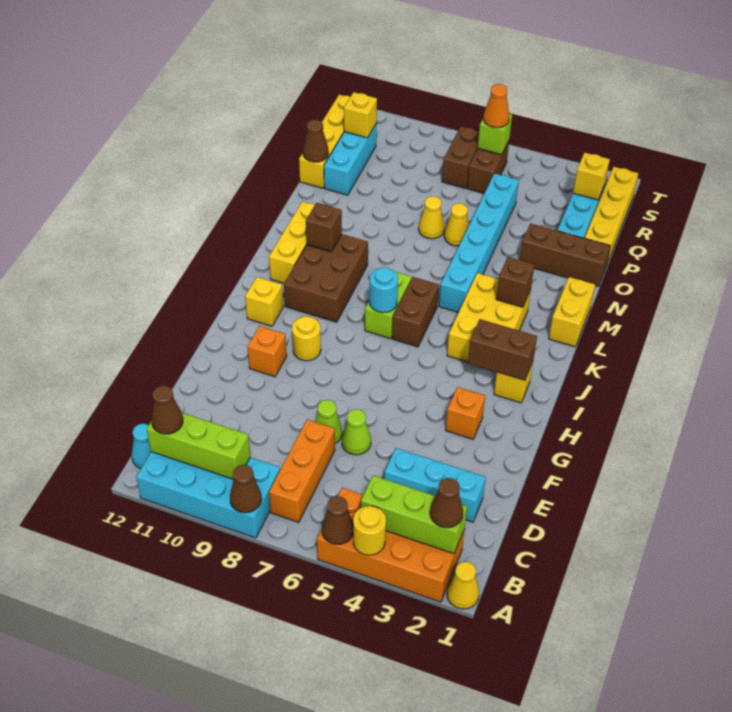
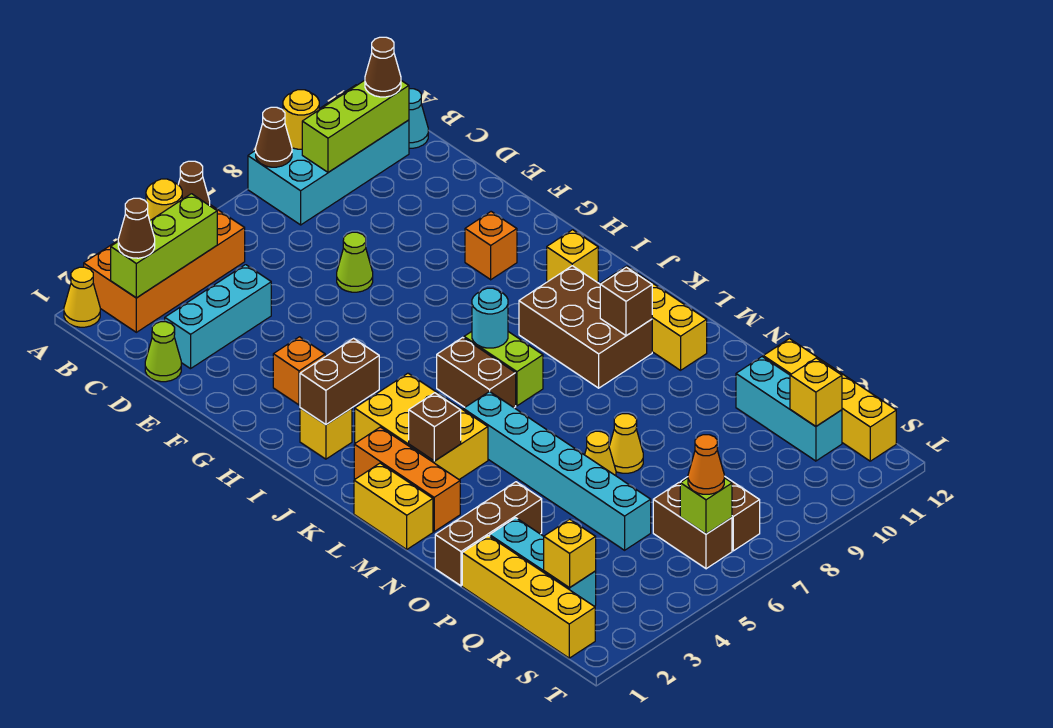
orange 1x3 brick [269,419,335,523] -> orange 1x3 brick moved to [354,427,460,532]
lime 1x1 cone [342,409,371,455] -> lime 1x1 cone moved to [145,322,181,382]
yellow 1x1 round brick [292,316,321,361] -> yellow 1x1 round brick moved to [283,90,319,149]
brown 1x1 cone [303,119,328,162] -> none

